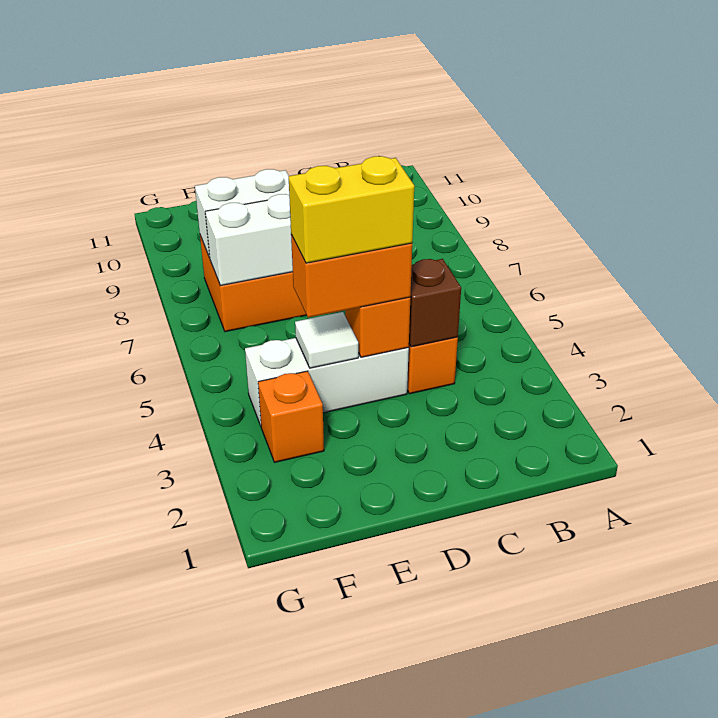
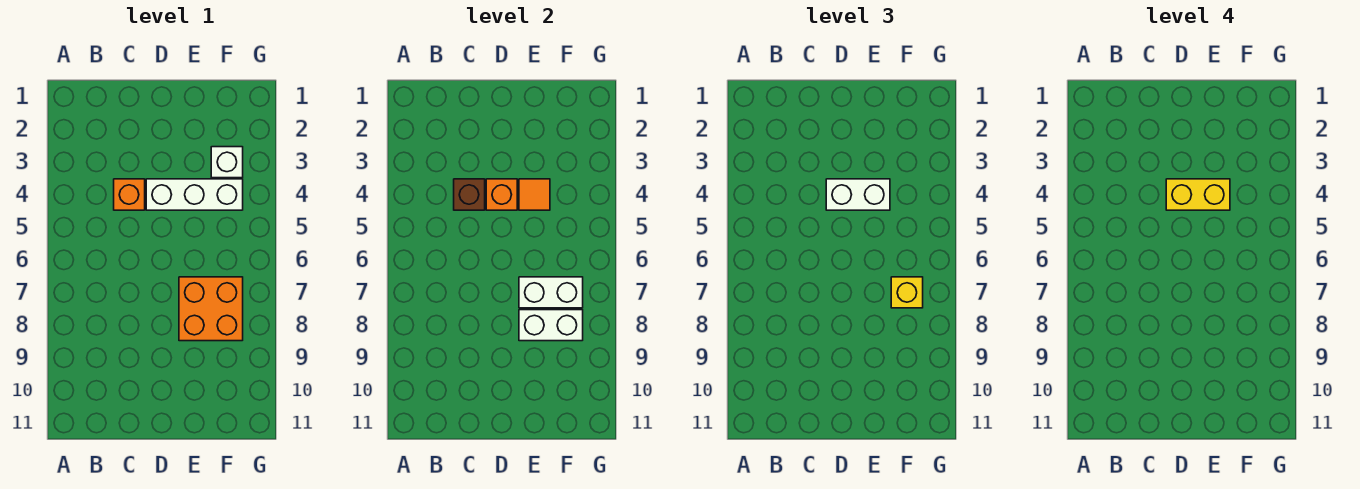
orange 1x2 brick [291,235,412,318] -> white 1x2 brick [826,179,890,210]
white 1x1 tile [295,312,358,368] -> orange 1x1 tile [519,179,550,210]
orange 1x1 brick [258,371,324,462] -> white 1x1 brick [211,147,243,178]
none -> yellow 1x1 brick [891,277,923,308]

